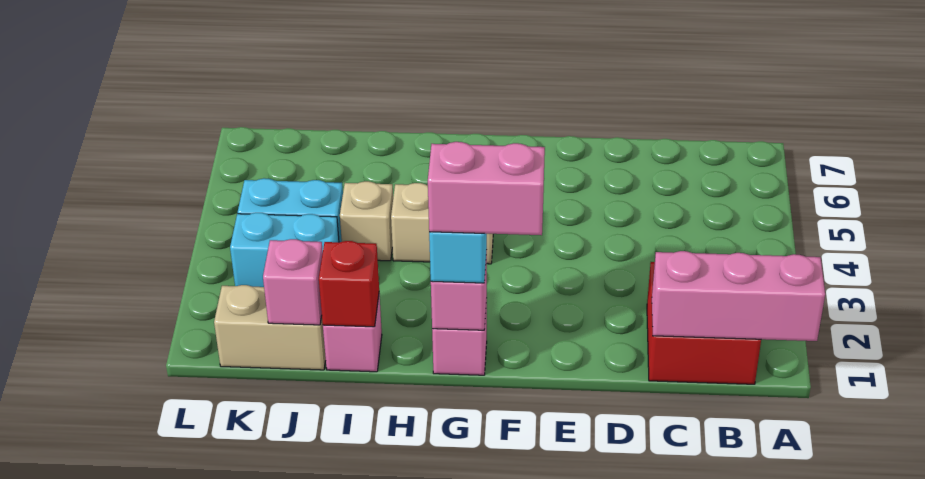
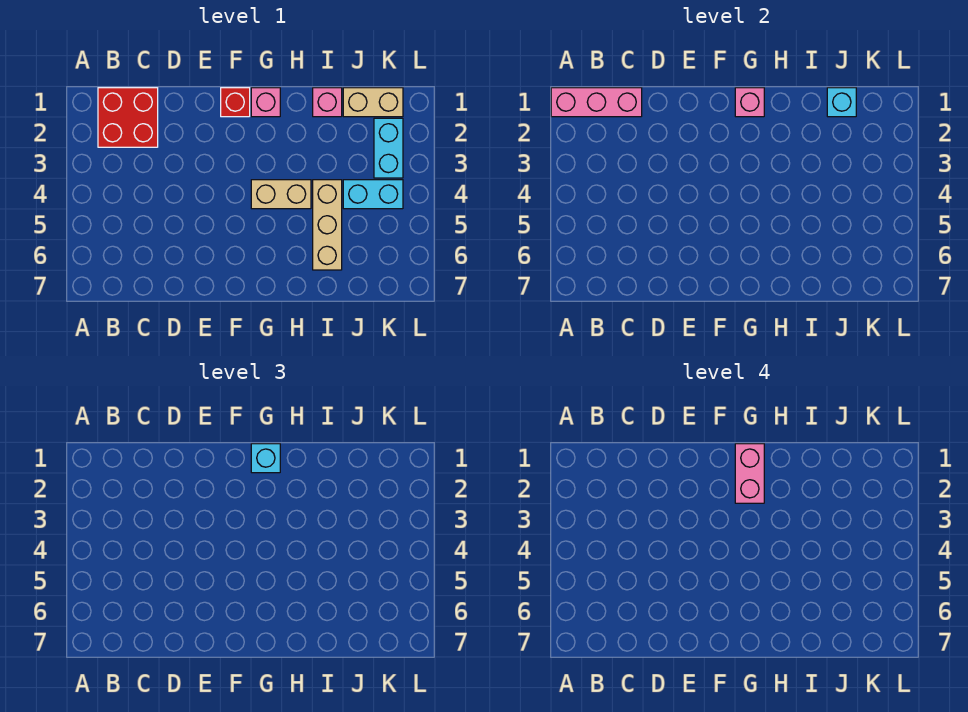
pink 1x2 brick [428,142,545,235] -> pink 1x2 brick turned to [735,444,764,503]
red 1x1 brick [319,241,379,327] -> red 1x1 brick moved to [221,88,250,117]
tan 1x1 brick [340,181,393,261] -> tan 1x3 brick [313,180,342,270]
pink 1x1 brick [263,239,323,325] -> cyan 1x1 brick [827,88,856,117]
cyan 1x2 brick [230,213,339,287] -> cyan 1x2 brick turned to [374,118,403,178]

